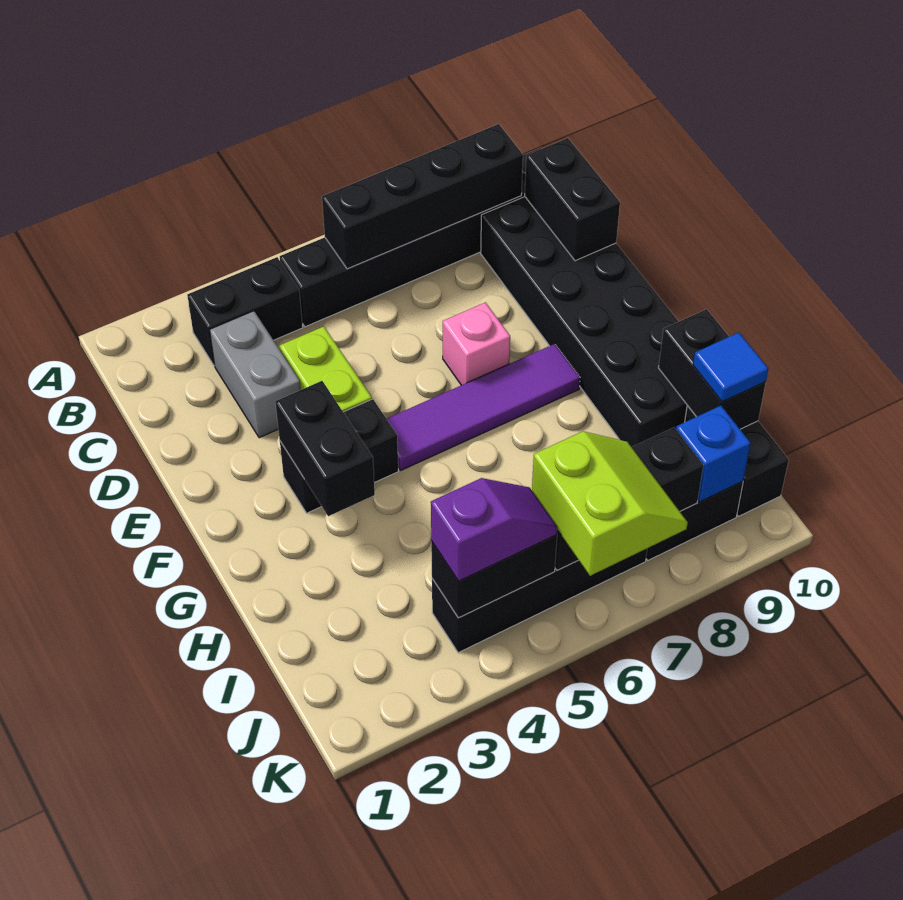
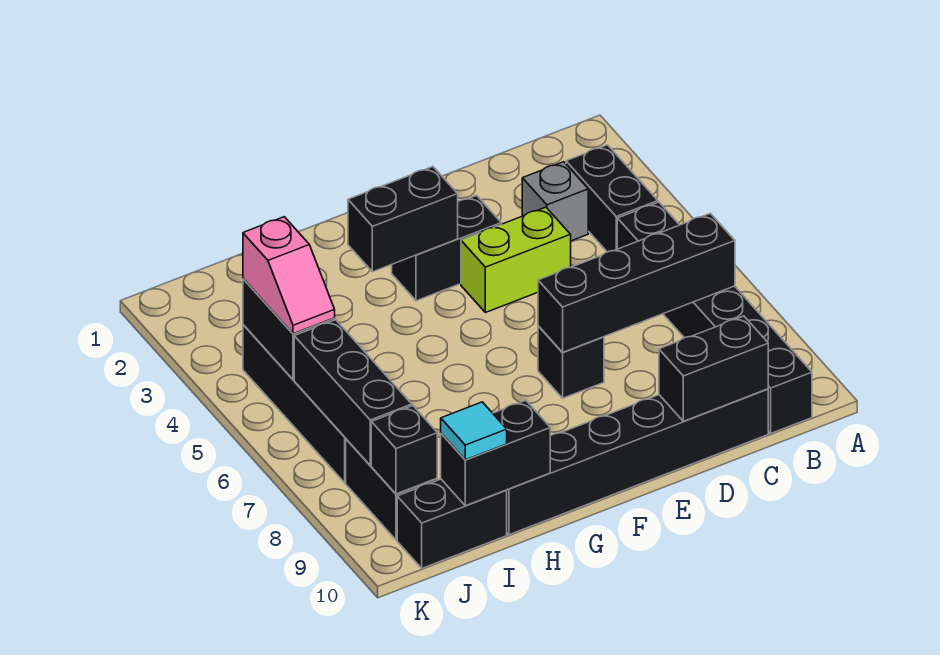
black 1x4 brick [322,124,523,269] -> black 1x4 brick turned to [538,213,735,352]
grey 1x2 brick [210,311,301,438] -> grey 1x1 brick [522,162,588,241]
black 2x6 brick [481,197,687,447] -> black 1x6 brick [507,389,768,535]
pink 1x1 brick [443,303,510,385] -> black 1x1 brick [538,326,604,398]
black 1x2 brick [280,399,398,513] -> black 1x2 brick turned to [392,196,501,301]
purple 1x4 tile [387,344,580,470] -> none
blue 1x1 tile [693,332,768,402] -> cyan 1x1 tile [441,402,507,460]
purple 1x2 slope [431,478,558,581] -> pink 1x2 slope [243,217,335,334]
lime 2x2 slope [532,431,688,576] -> none
blue 1x1 brick [676,406,751,502] -> black 1x1 brick [371,406,437,494]

